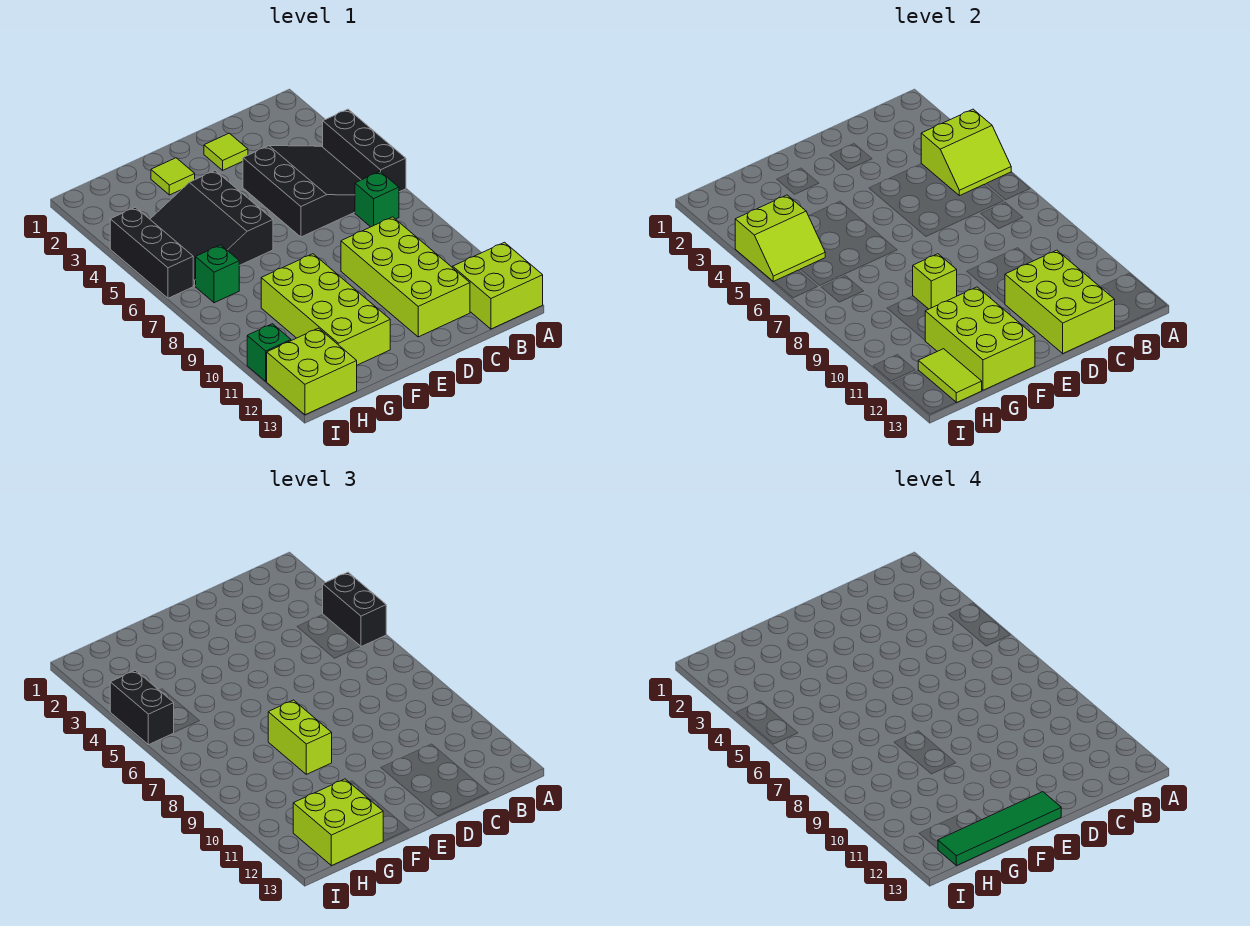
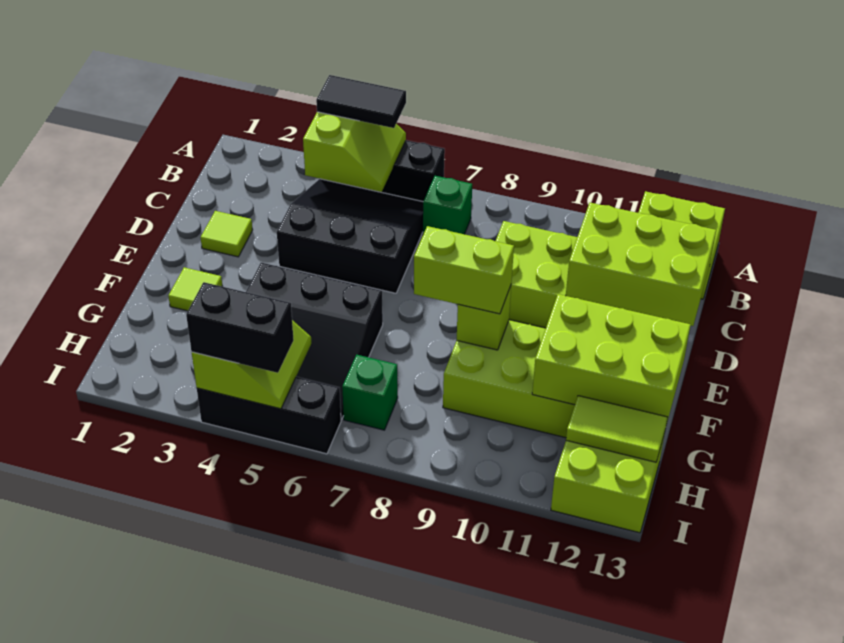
black 1x2 brick [323,572,386,647] -> black 1x2 tile [316,75,406,128]
green 1x4 tile [938,792,1061,866] -> none
lime 2x2 brick [293,779,383,866] -> none
green 1x1 brick [247,324,291,381] -> none

